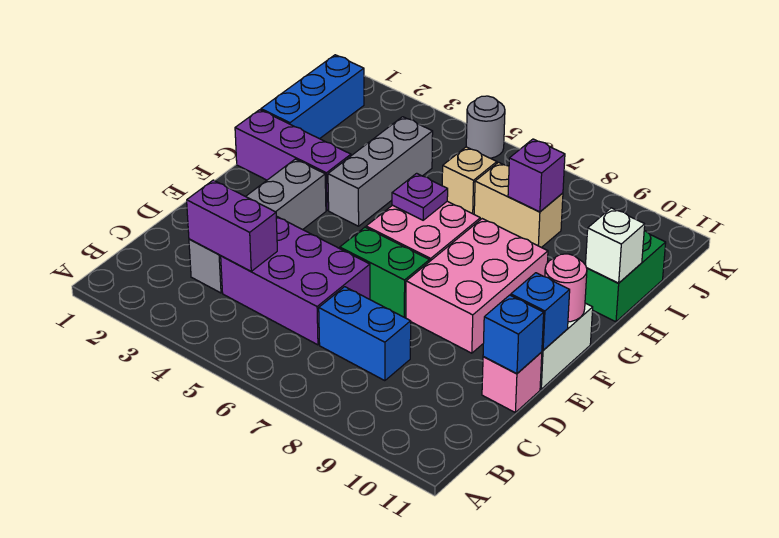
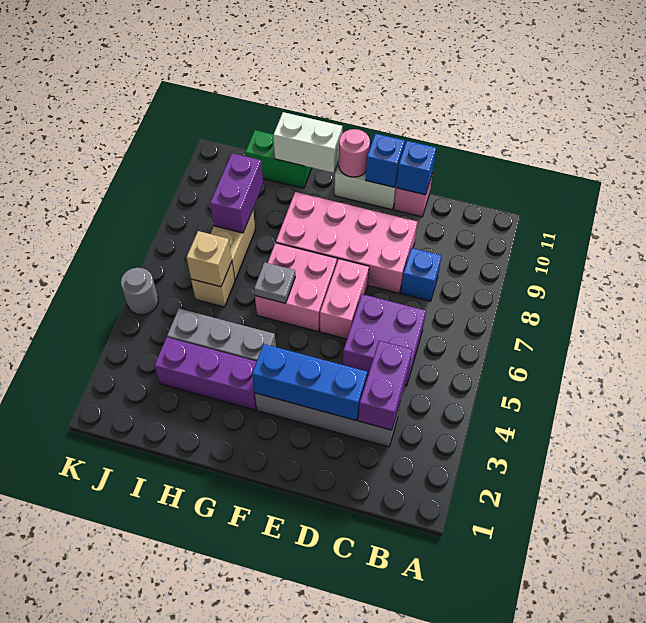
purple 2x3 brick [221,216,370,345] -> purple 2x2 brick [343,294,426,386]
blue 1x2 brick [319,287,411,381] -> blue 1x1 brick [401,248,442,301]
green 1x2 brick [340,227,429,318] -> pink 1x2 brick [320,259,369,339]
pink 2x3 brick [406,219,548,353] -> pink 2x4 brick [276,192,417,293]
purple 1x3 brick [235,110,351,210] -> purple 1x3 brick turned to [154,337,257,410]
purple 1x1 plate [392,173,448,220] -> grey 1x1 plate [254,262,295,303]
blue 1x3 brick [261,55,364,139] -> blue 1x3 brick moved to [252,344,367,420]
white 1x1 brick [586,208,645,283] -> white 1x2 brick [273,112,342,173]
none -> tan 1x1 brick [186,231,232,287]
purple 1x1 brick [508,139,565,212] -> purple 1x2 brick [210,153,263,233]

